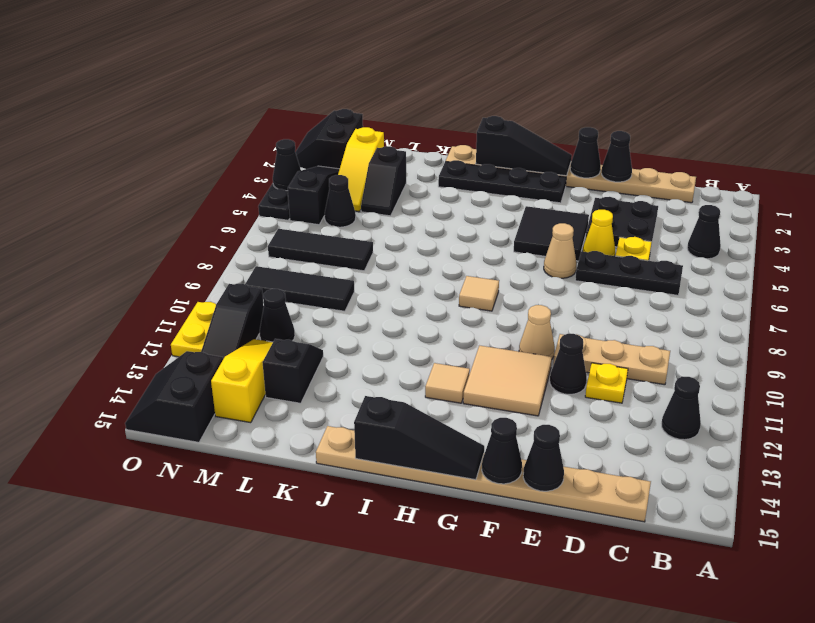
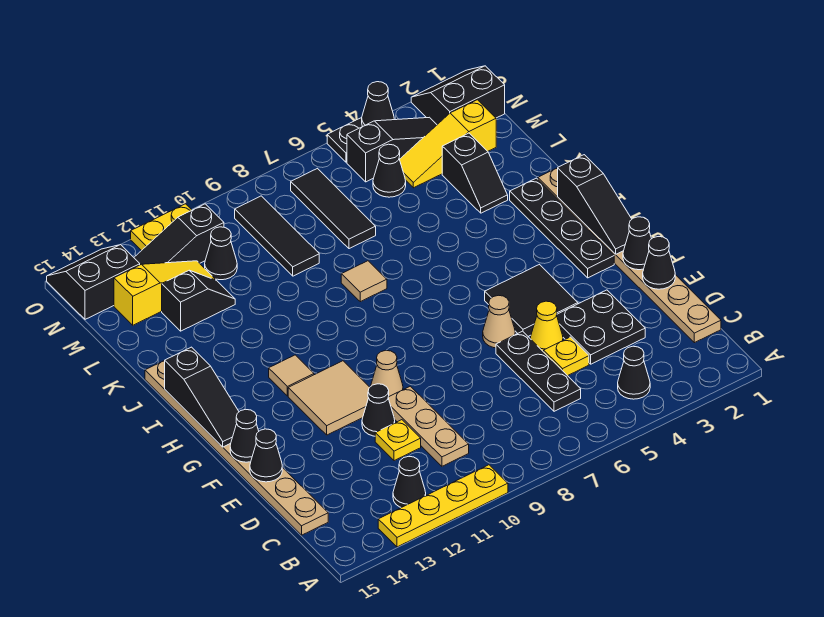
none -> yellow 1x4 plate [378,465,508,547]
tan 1x1 tile [459,276,499,311] -> tan 1x1 tile moved to [341,261,387,302]
black 1x2 slope [361,146,406,216] -> black 1x2 slope turned to [442,133,508,213]

